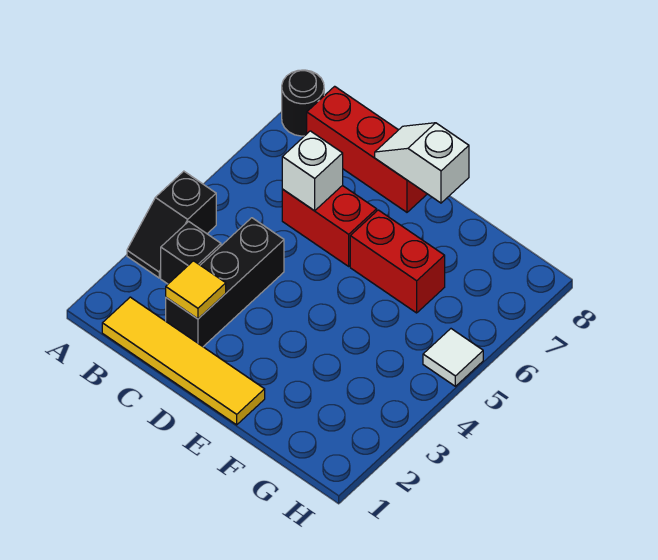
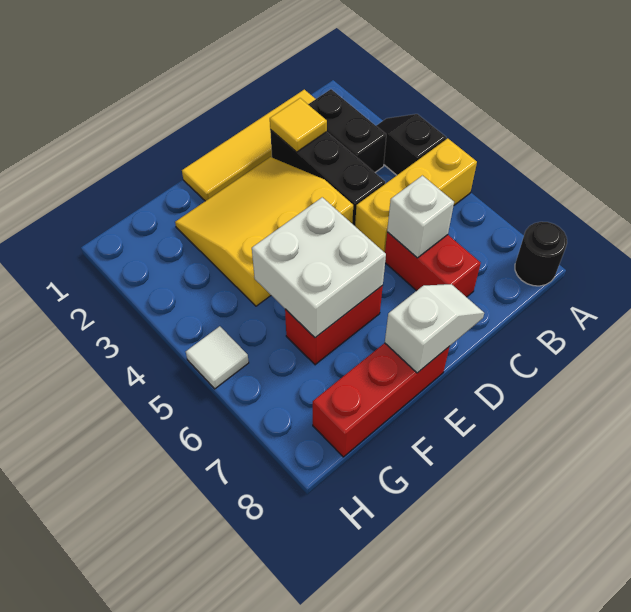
none -> yellow 1x3 brick [355,138,477,252]
black 1x1 brick [161,221,221,284] -> black 1x2 brick [308,89,386,172]
red 1x3 brick [307,86,427,212] -> red 1x3 brick moved to [313,343,450,457]
red 1x2 brick [282,186,377,266] -> red 1x2 brick turned to [385,232,481,297]
none -> yellow 3x3 slope [175,157,353,306]
none -> white 2x2 brick [252,197,386,338]

